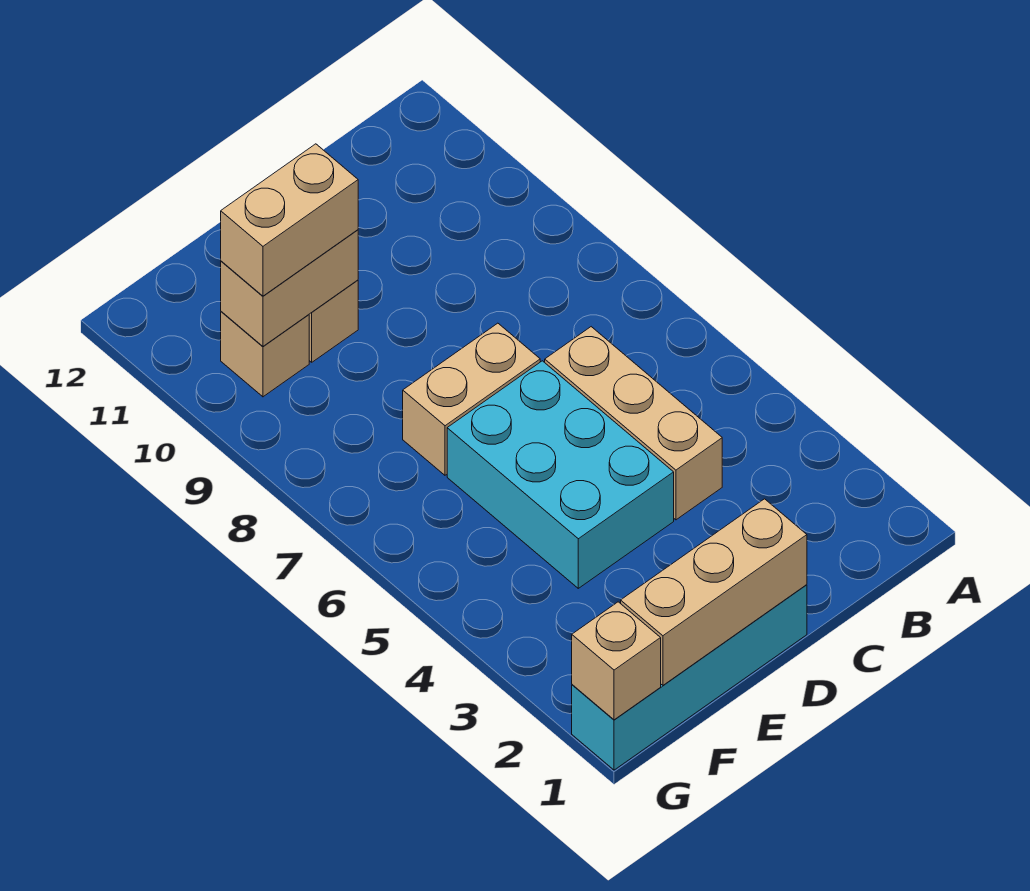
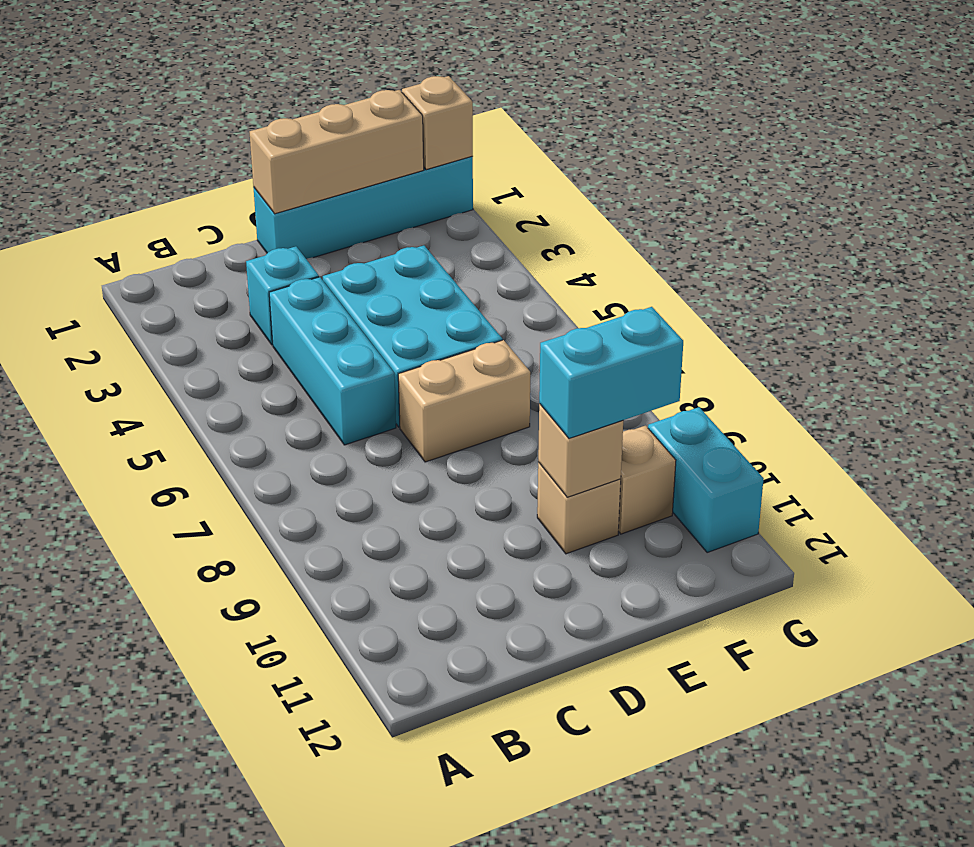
none -> cyan 1x1 brick [246,246,319,345]
tan 1x3 brick [545,327,722,520] -> cyan 1x3 brick [269,277,396,445]
tan 1x2 brick [221,230,358,346] -> tan 1x1 brick [538,404,623,497]
tan 1x2 brick [221,144,358,296] -> cyan 1x2 brick [539,307,683,438]
none -> cyan 1x2 brick [648,407,764,553]

